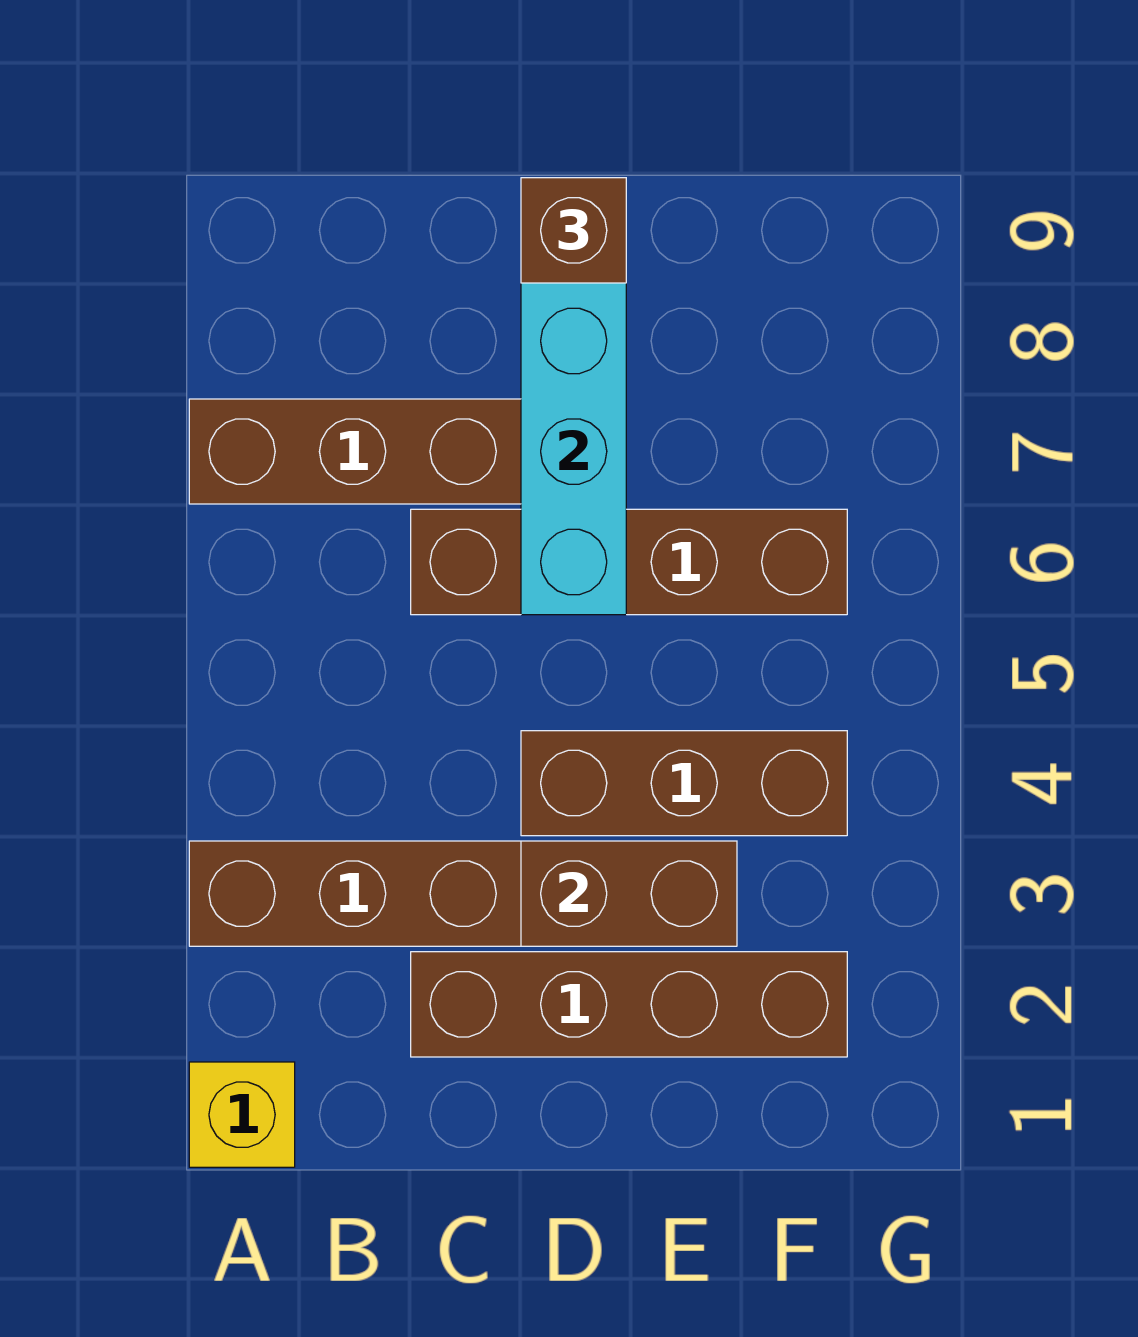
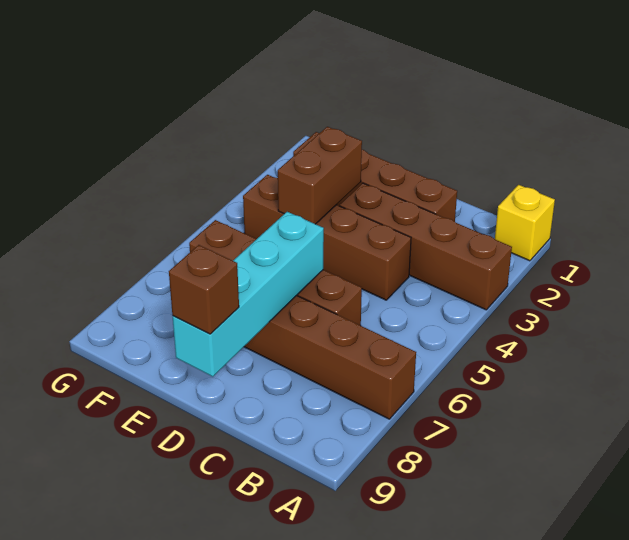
brown 1x2 brick [521,841,737,946] -> brown 1x2 brick turned to [278,127,362,224]
brown 1x3 brick [521,731,847,836] -> brown 1x4 brick [243,175,411,300]

